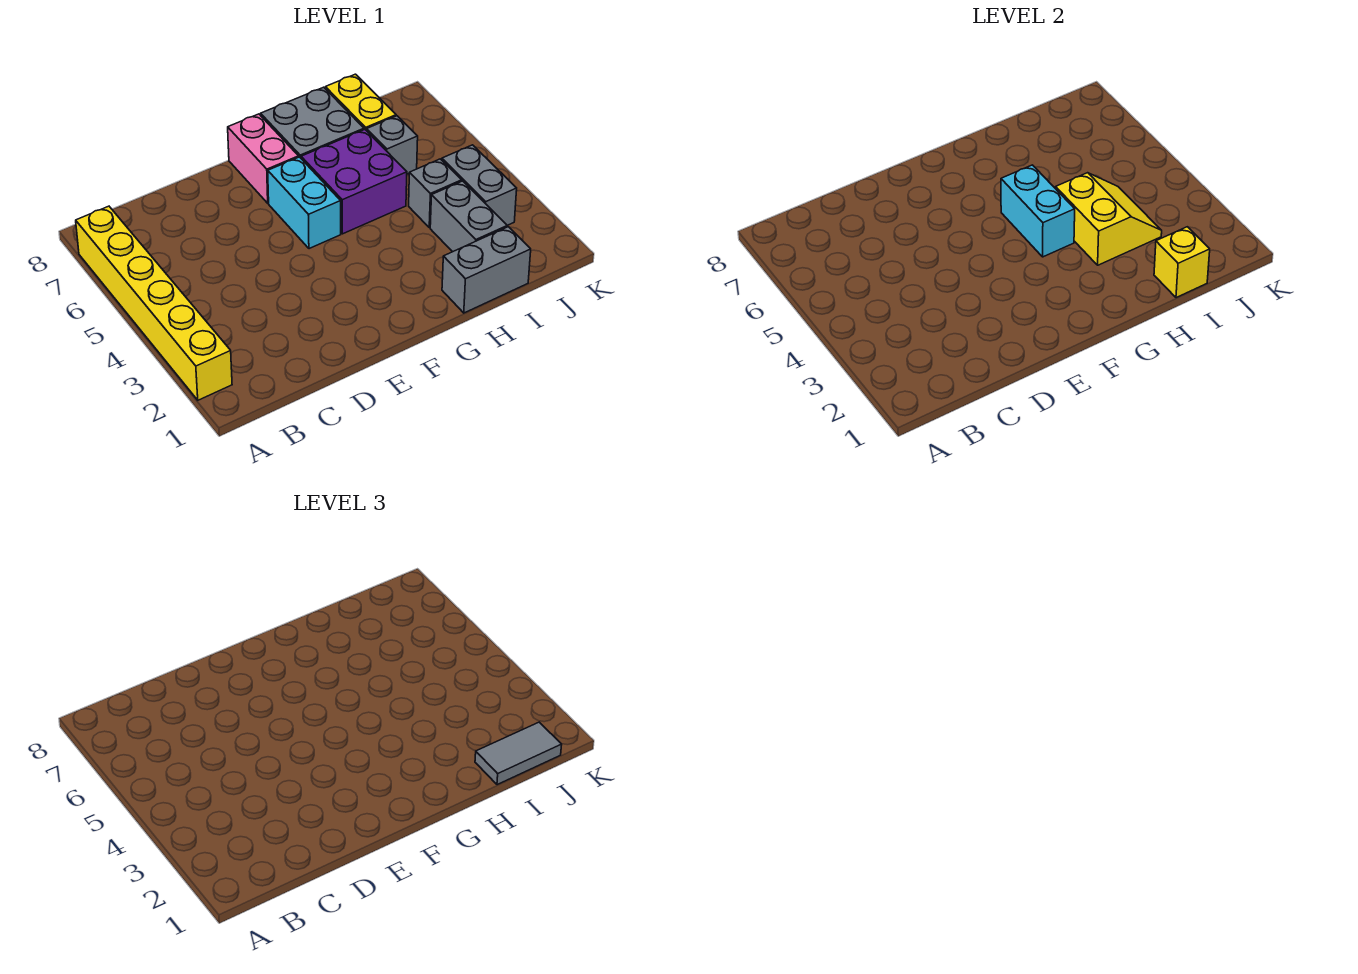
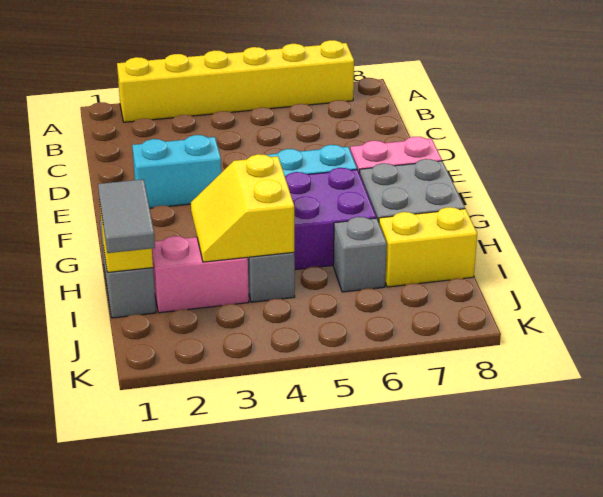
cyan 1x2 brick [1001,165,1075,257] -> cyan 1x2 brick moved to [132,135,221,208]
yellow 2x2 slope [1056,173,1162,265] -> yellow 2x2 slope turned to [191,154,294,262]
grey 1x2 brick [430,181,507,252] -> pink 1x2 brick [152,236,249,313]
grey 1x2 brick [442,145,517,225] -> none

